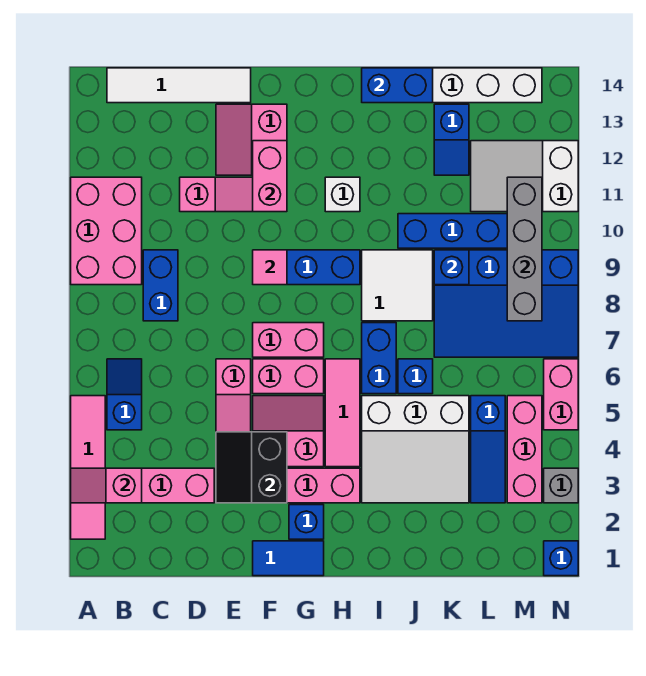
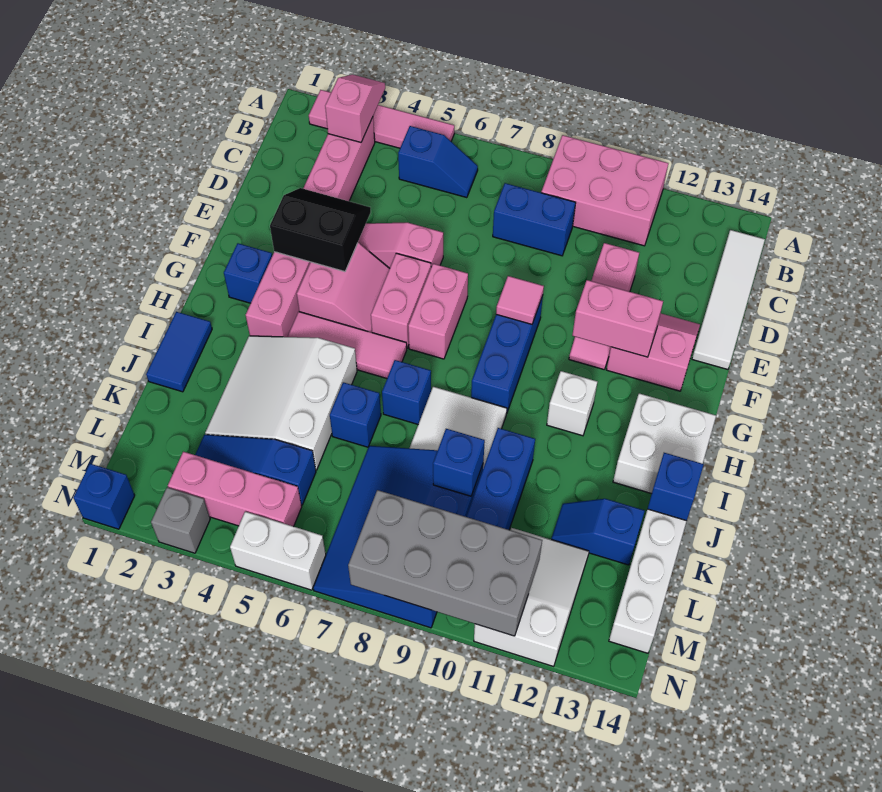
blue 1x2 tile [253,541,324,576] -> blue 1x2 tile moved to [146,312,212,392]
none -> white 2x2 brick [613,393,716,494]
blue 1x2 brick [362,323,396,394] -> blue 1x1 brick [382,360,431,424]
blue 1x2 brick [362,68,433,103] -> blue 1x1 brick [648,453,704,521]
grey 1x4 brick [507,177,542,321] -> grey 2x4 brick [348,490,542,636]
pink 1x2 brick [544,359,578,430] -> white 1x2 brick [230,512,326,590]

